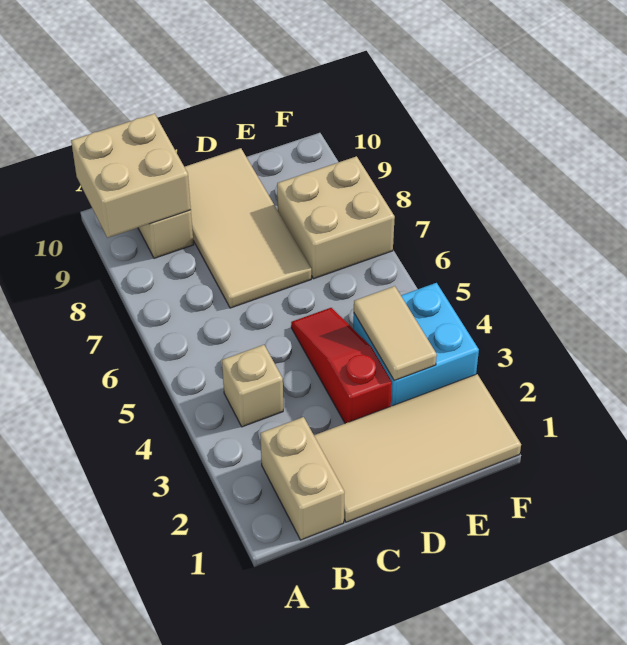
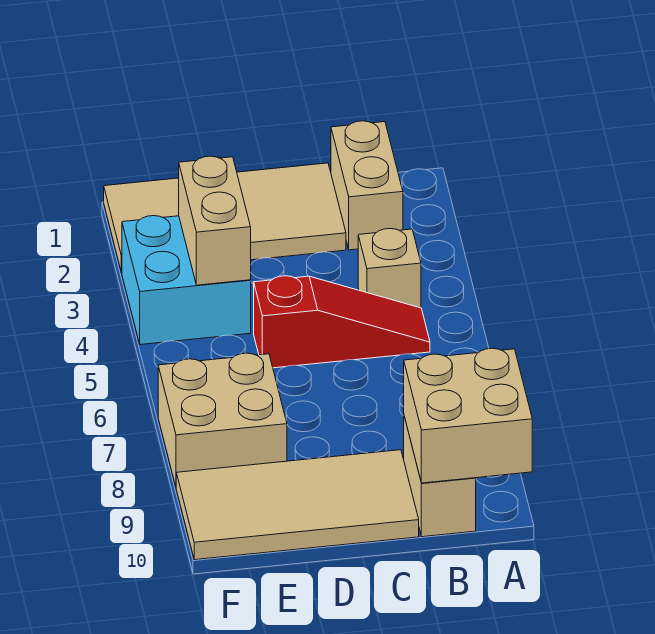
tan 2x4 tile [185,148,311,308] -> tan 2x4 tile turned to [176,450,419,560]
red 1x3 slope [291,308,392,423] -> red 1x3 slope turned to [254,276,430,368]
tan 1x2 tile [354,286,437,381] -> tan 1x2 brick [179,156,251,285]

